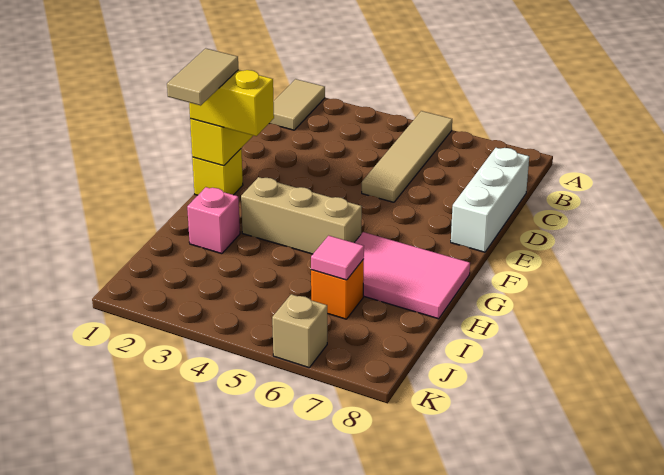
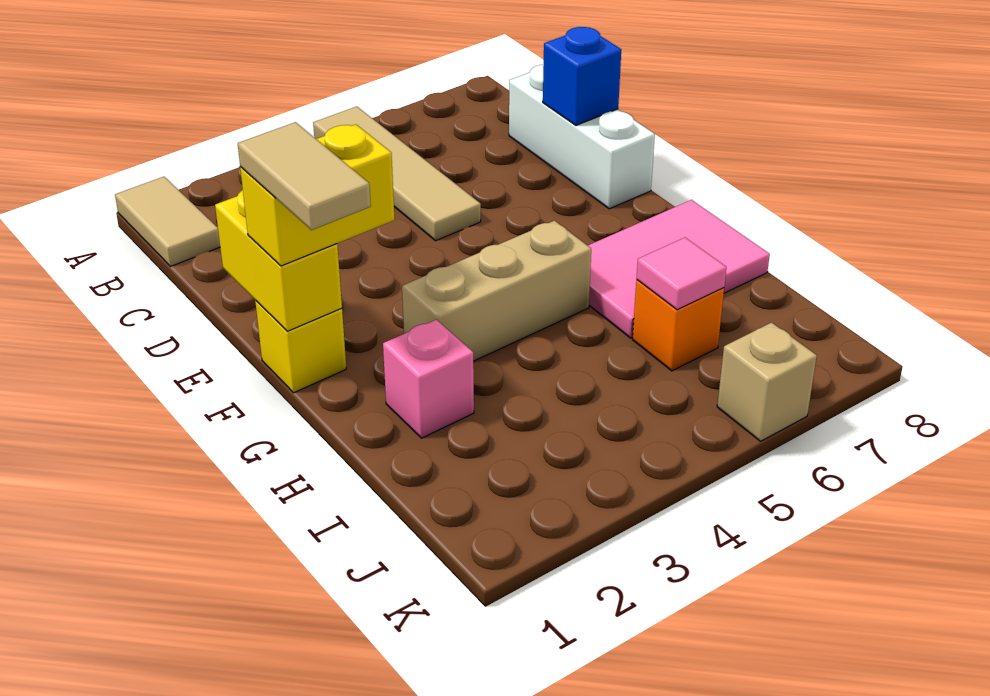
none -> blue 1x1 brick [543,27,621,125]

